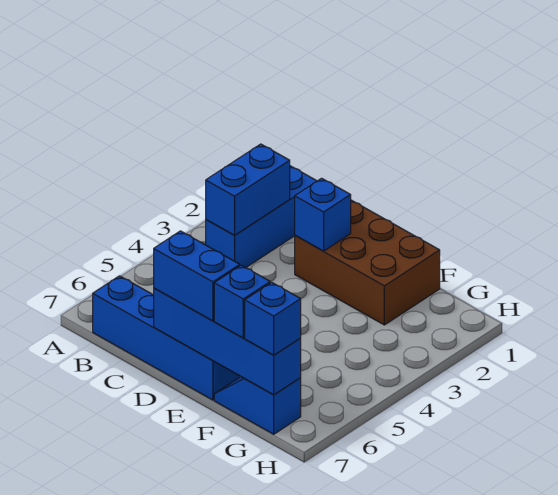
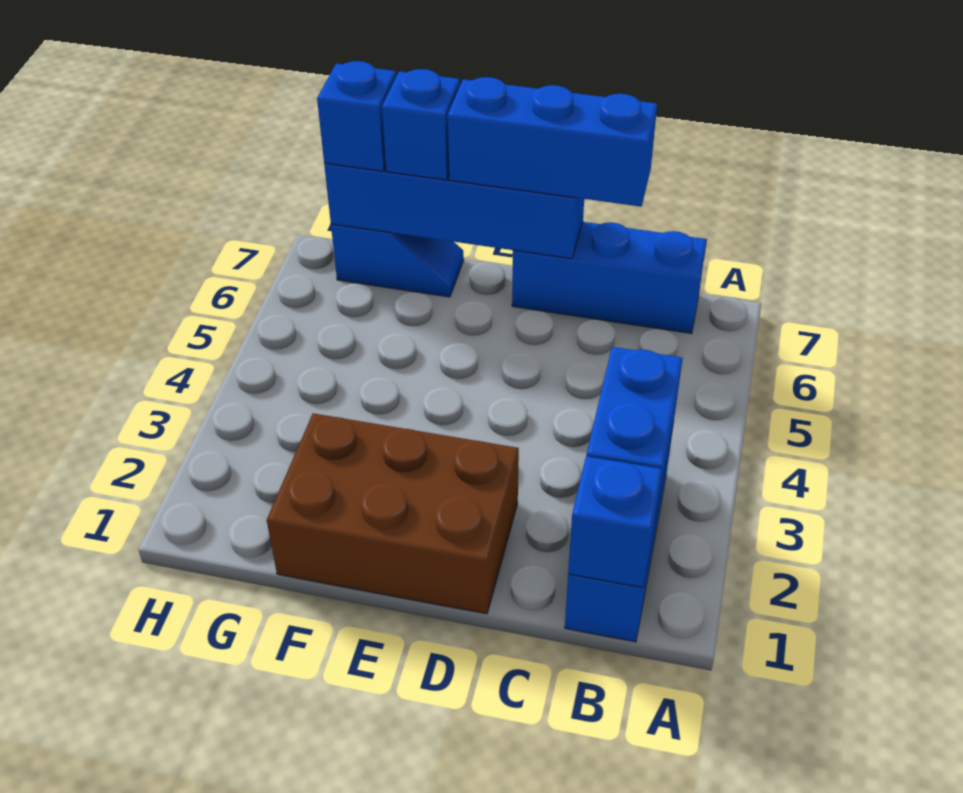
blue 1x4 brick [93,276,240,400] -> blue 1x3 brick [512,222,707,334]
blue 1x1 brick [295,178,351,251] -> blue 1x1 brick moved to [568,456,662,588]
blue 1x2 brick [154,231,240,321] -> blue 1x3 brick [448,77,657,207]

